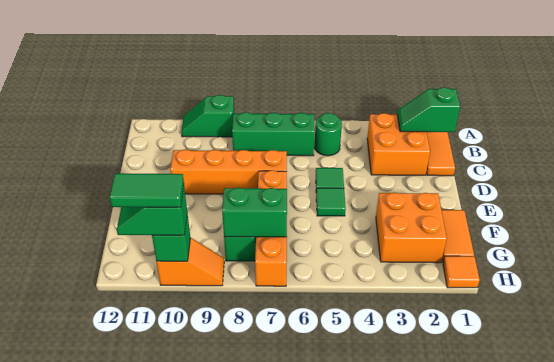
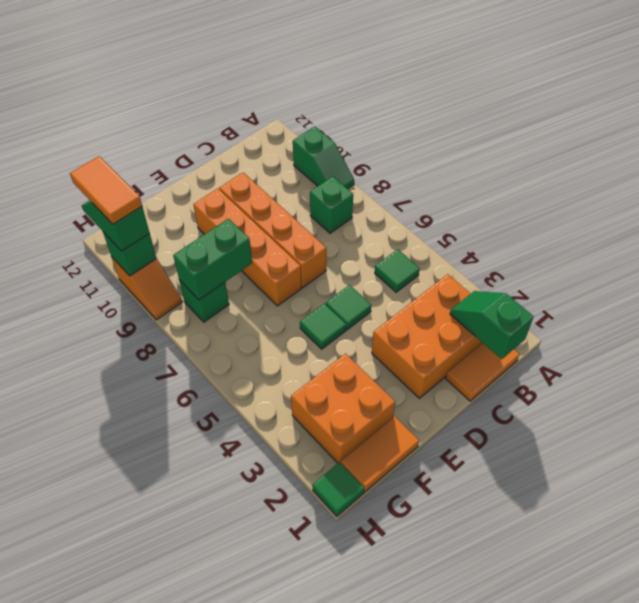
green 1x2 slope [181,95,234,137] -> green 1x2 slope turned to [293,127,354,189]
orange 2x2 brick [367,113,430,175] -> orange 2x3 brick [372,274,482,398]
green 1x1 round brick [315,113,342,156] -> green 1x1 tile [375,249,420,292]
green 1x3 brick [232,112,315,156] -> green 1x1 brick [310,177,353,233]
orange 1x4 brick [255,170,287,286] -> orange 1x4 brick turned to [193,189,302,306]
green 1x2 brick [222,188,287,237] -> green 1x2 brick turned to [173,219,252,300]
orange 1x1 tile [443,256,480,288] -> green 1x1 tile [312,462,364,516]
green 1x2 tile [110,173,184,207] -> orange 1x2 tile [70,156,142,224]

